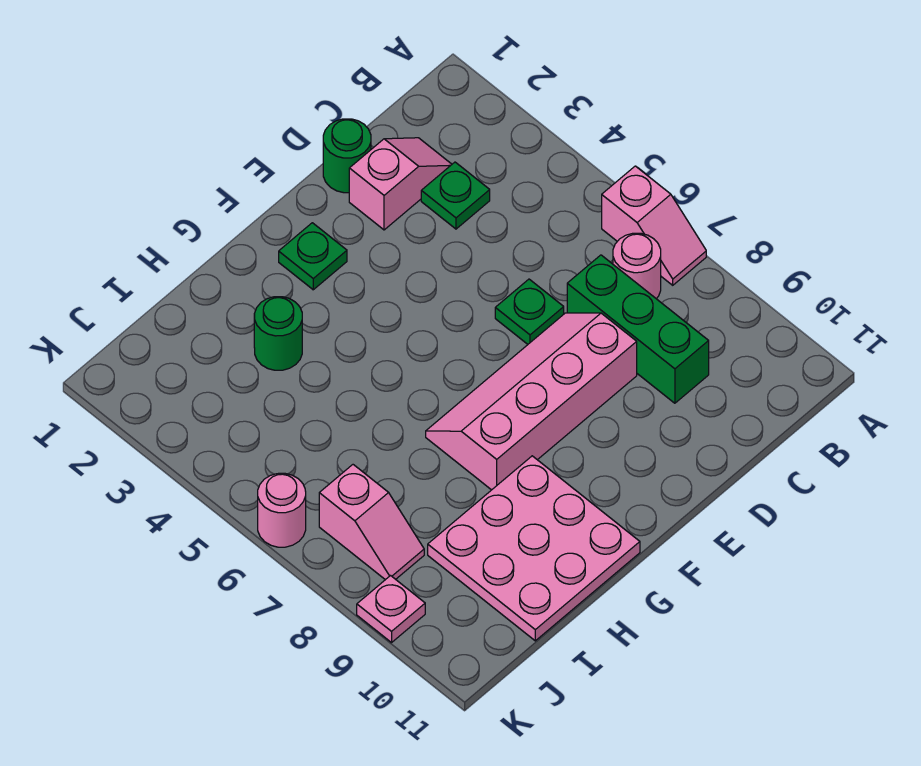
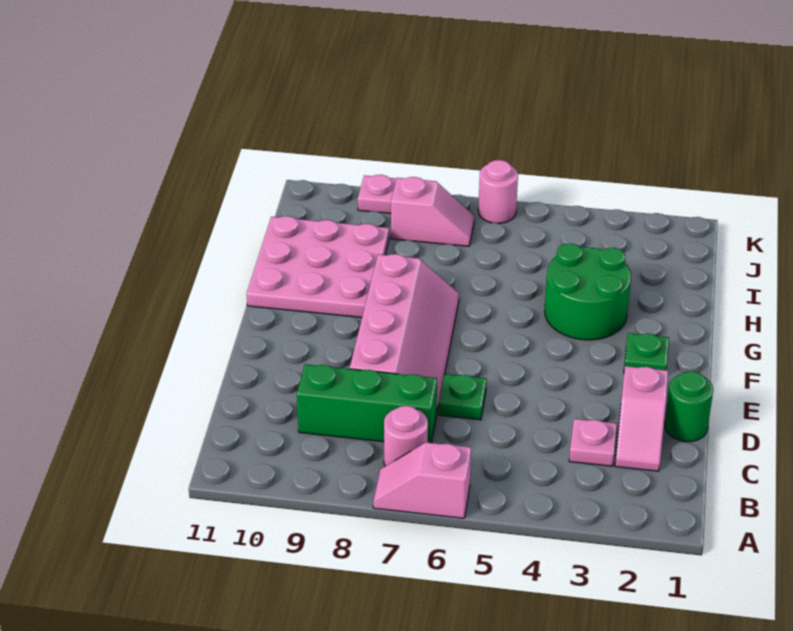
green 1x1 plate [421,162,490,229] -> pink 1x1 plate [569,419,617,466]
green 1x1 round brick [254,297,302,370] -> green 2x2 round brick [545,243,631,340]
pink 1x2 slope [319,465,424,580] -> pink 1x2 slope turned to [391,177,474,246]

